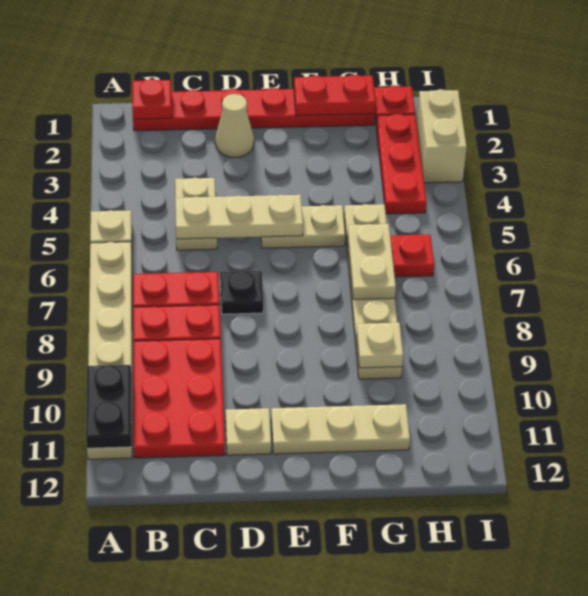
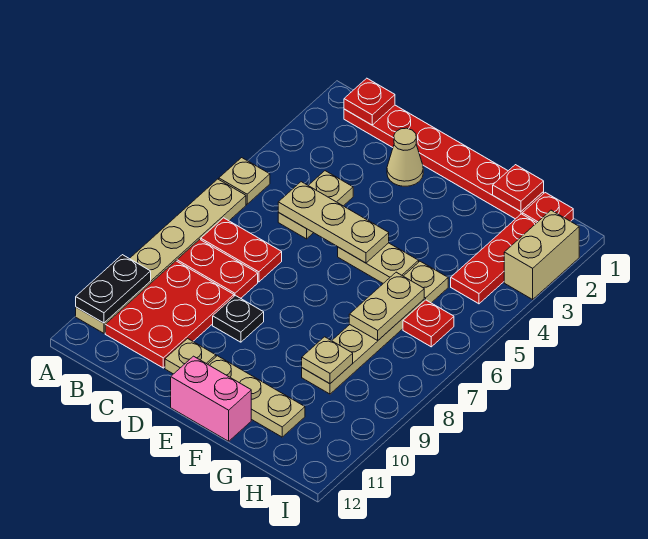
black 1x1 plate [220,271,263,314] -> black 1x1 plate moved to [213,295,264,342]
none -> pink 1x2 brick [171,356,251,441]
red 1x2 plate [294,75,376,116] -> red 1x1 plate [493,165,544,212]

